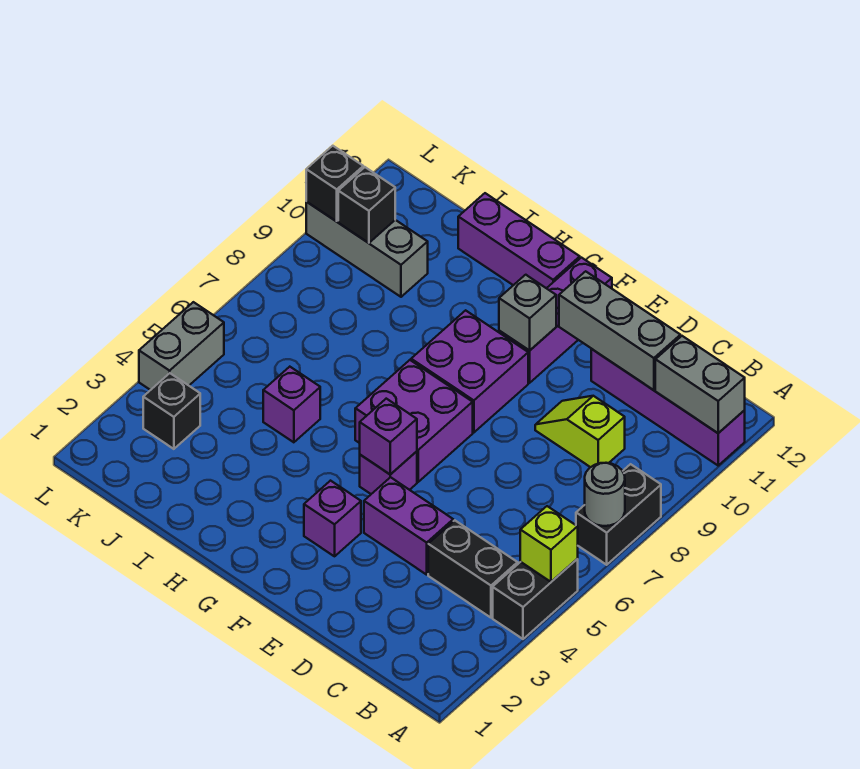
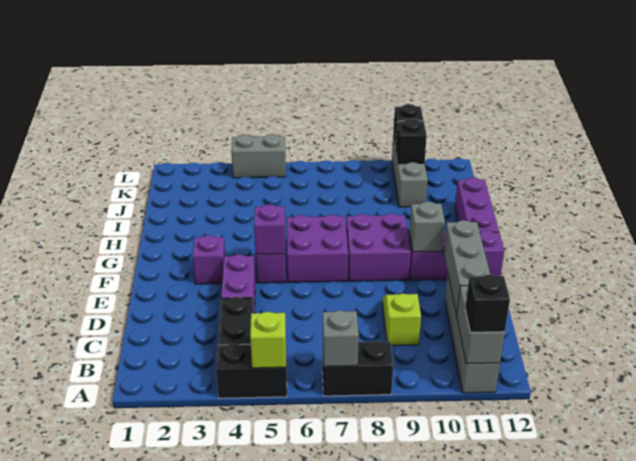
grey 1x1 round brick [585,463,625,526] -> grey 1x1 brick [323,310,359,366]
purple 1x4 brick [591,349,745,465] -> grey 1x4 brick [445,276,500,393]
purple 1x1 brick [263,367,320,442] -> none
black 1x1 brick [143,373,200,449] -> black 1x1 brick moved to [465,275,510,332]

